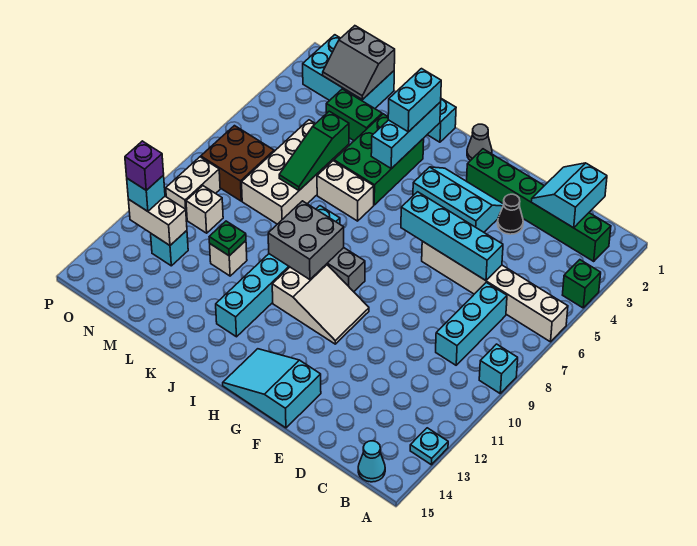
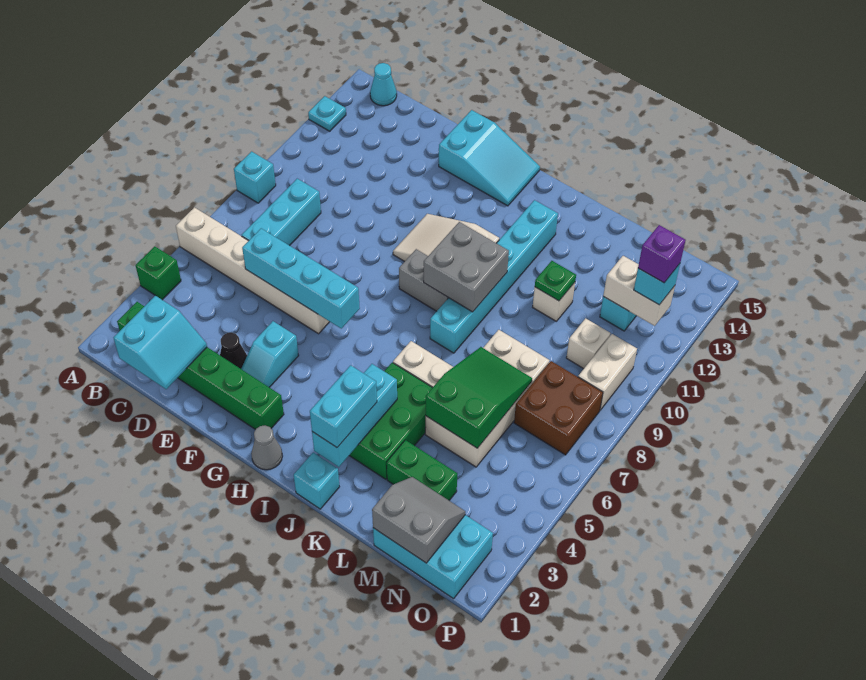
cyan 2x3 slope [413,167,504,232] -> cyan 1x2 slope [241,321,299,387]
green 1x3 slope [279,111,349,190] -> green 2x3 slope [426,347,532,448]

